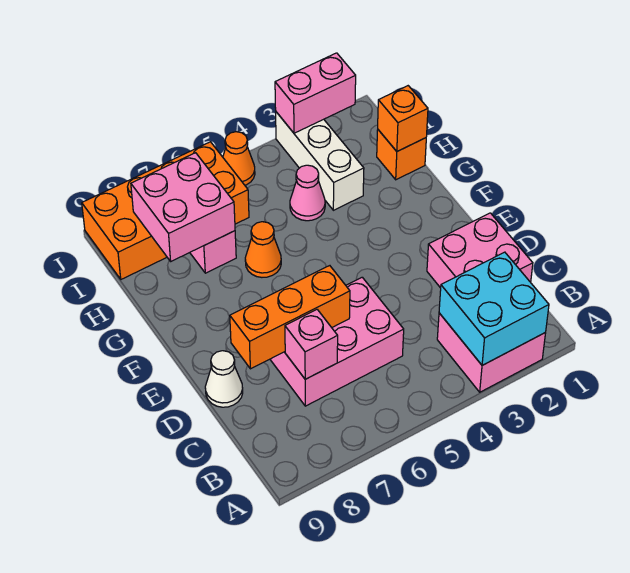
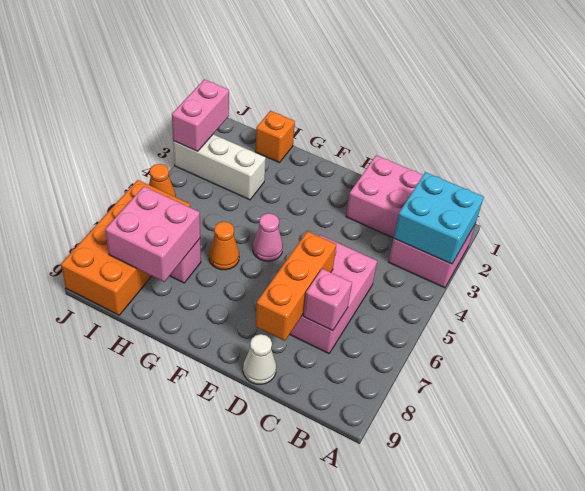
orange 1x1 brick [378,86,428,151] -> none
pink 1x1 cone [290,165,325,221] -> pink 1x1 cone moved to [253,213,283,261]

